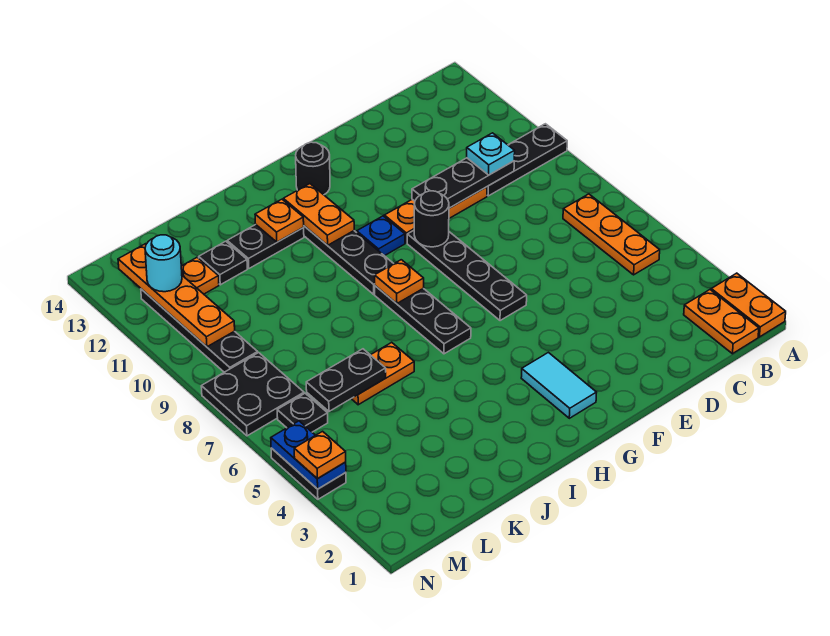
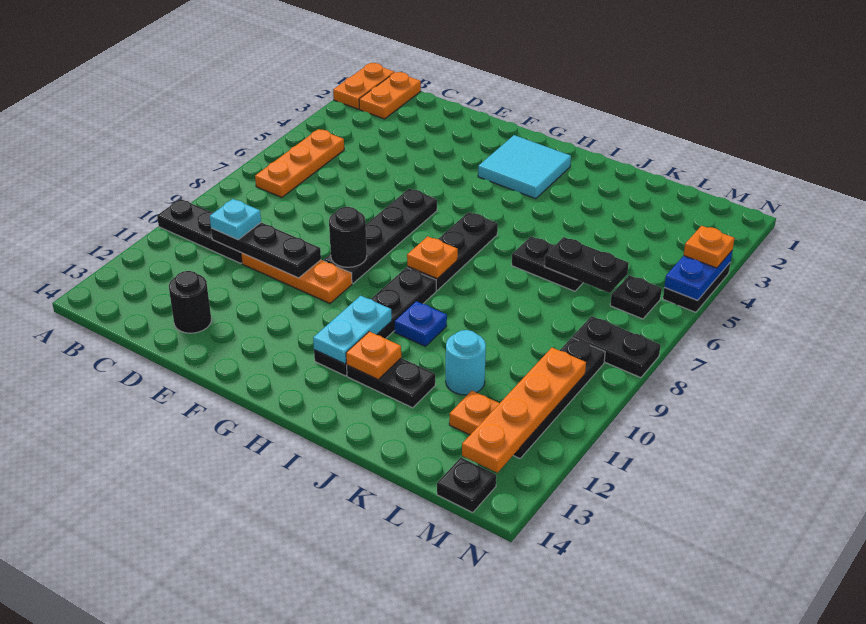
cyan 1x2 tile [521,352,597,418] -> cyan 2x2 tile [478,135,571,199]
blue 1x1 plate [357,216,405,256] -> blue 1x1 plate moved to [394,301,447,346]
black 1x1 round brick [296,142,330,195] -> black 1x1 round brick moved to [169,271,211,333]
orange 1x2 plate [283,184,354,245] -> cyan 1x2 plate [313,296,392,364]
orange 1x2 plate [351,342,414,405] -> black 1x2 plate [512,236,583,291]
black 1x1 plate [199,241,247,285] -> black 1x1 plate moved to [437,458,496,513]
black 2x2 plate [201,353,304,436] -> black 1x2 plate [572,316,661,378]
cyan 1x1 round brick [145,235,182,292] -> cyan 1x1 round brick moved to [446,330,486,395]

